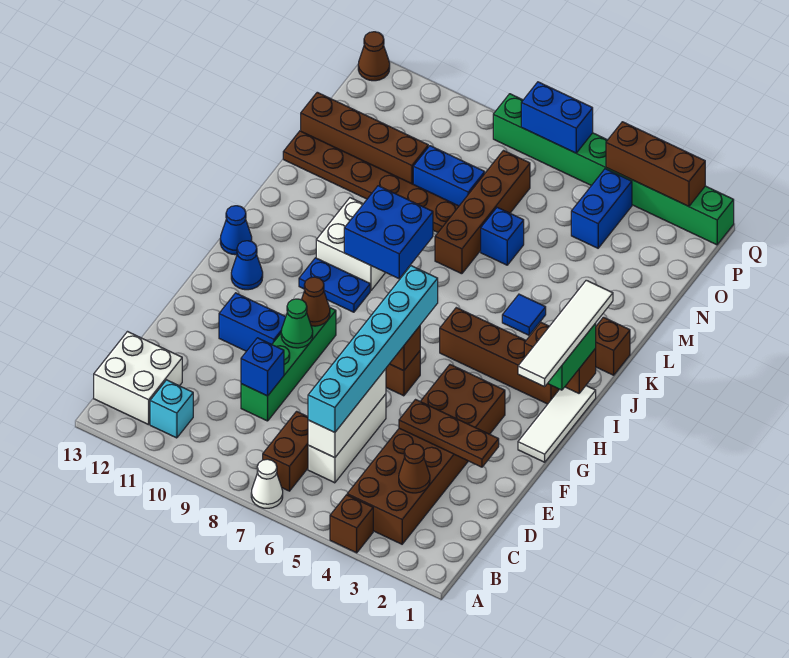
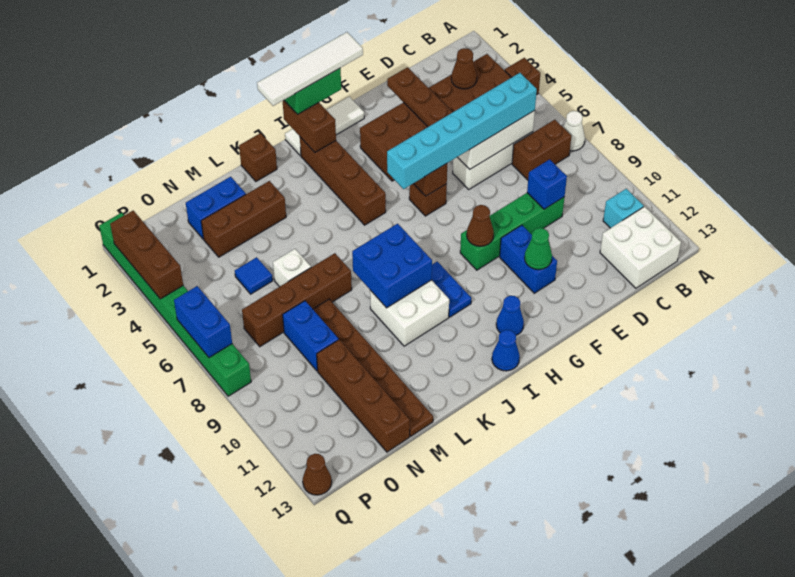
green 1x1 cone [281,299,313,348] -> green 1x1 cone moved to [525,228,552,270]
blue 1x1 tile [502,294,546,335] -> blue 1x1 tile moved to [235,257,273,294]
none -> brown 1x3 brick [201,181,286,257]
blue 1x1 brick [481,207,524,265] -> white 1x1 brick [273,249,311,287]
blue 1x2 brick [571,169,632,248] -> blue 1x2 brick moved to [186,177,246,239]

